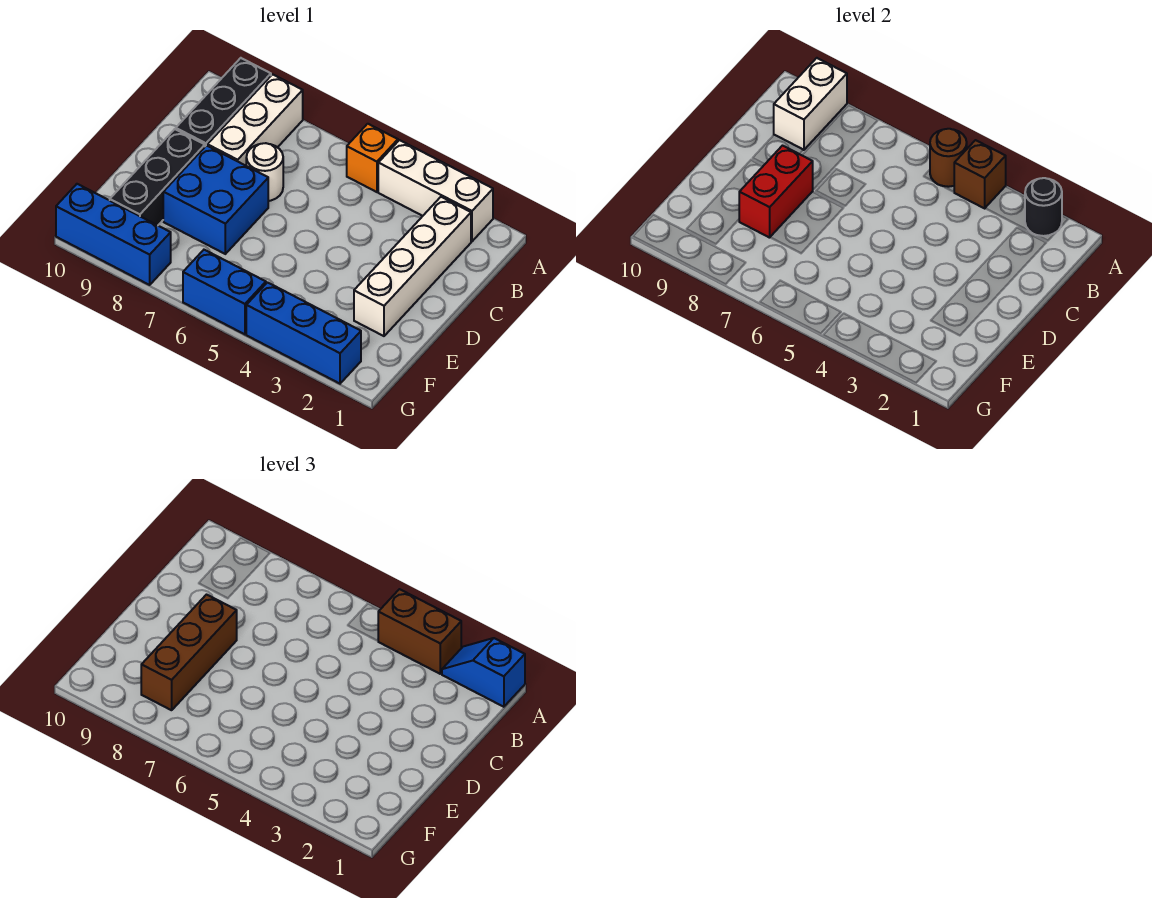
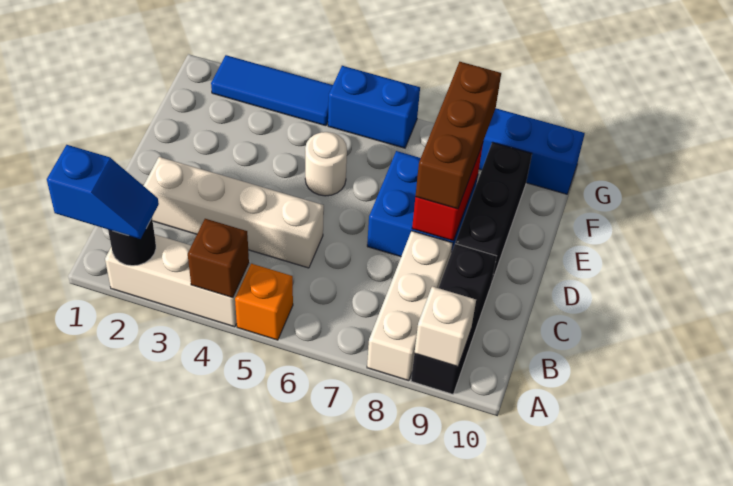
brown 1x2 brick [378,589,461,674] -> none
brown 1x1 round brick [930,129,967,187] -> none
white 1x2 brick [774,58,847,150] -> white 1x1 brick [415,286,476,367]
white 1x4 brick [354,197,471,336] -> white 1x4 brick turned to [143,157,324,268]
white 1x1 round brick [246,143,283,201] -> white 1x1 round brick moved to [305,132,347,196]
blue 1x3 brick [246,283,361,384] -> blue 1x3 tile [211,55,333,126]

